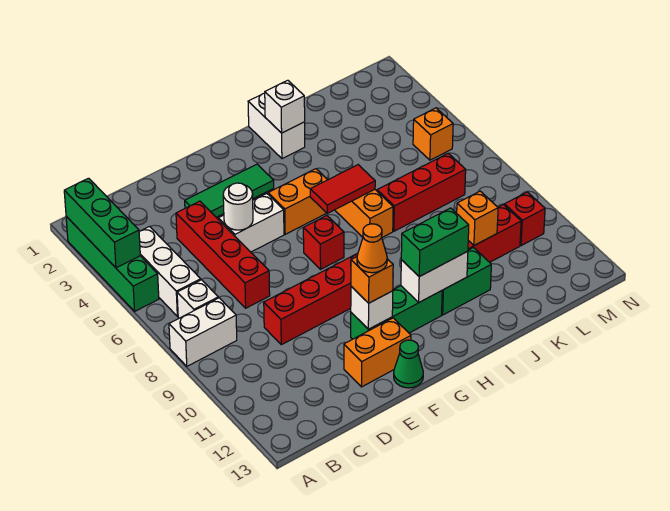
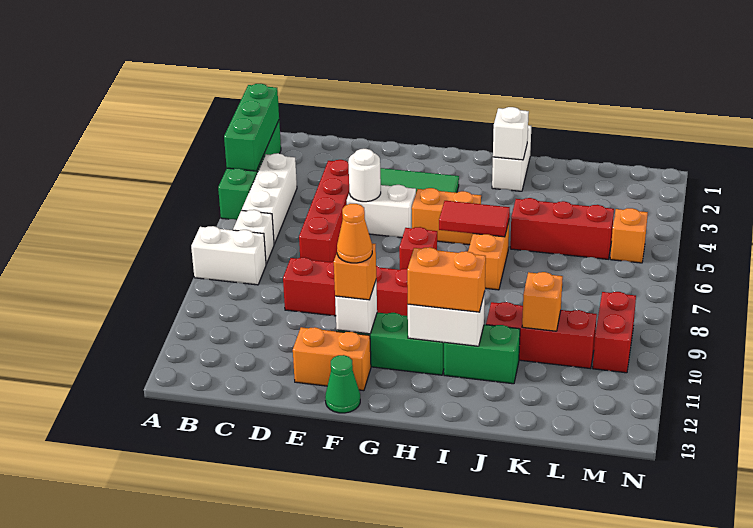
green 1x2 brick [401,208,469,277] -> orange 1x2 brick [407,247,486,312]
red 1x3 brick [377,153,466,231] -> red 1x3 brick moved to [510,198,614,259]
red 1x1 brick [505,192,545,246] -> red 1x2 brick [593,292,636,373]

